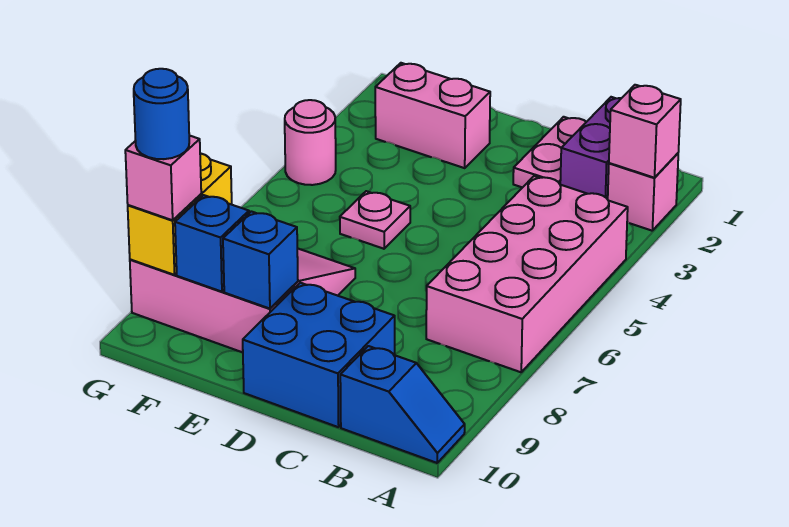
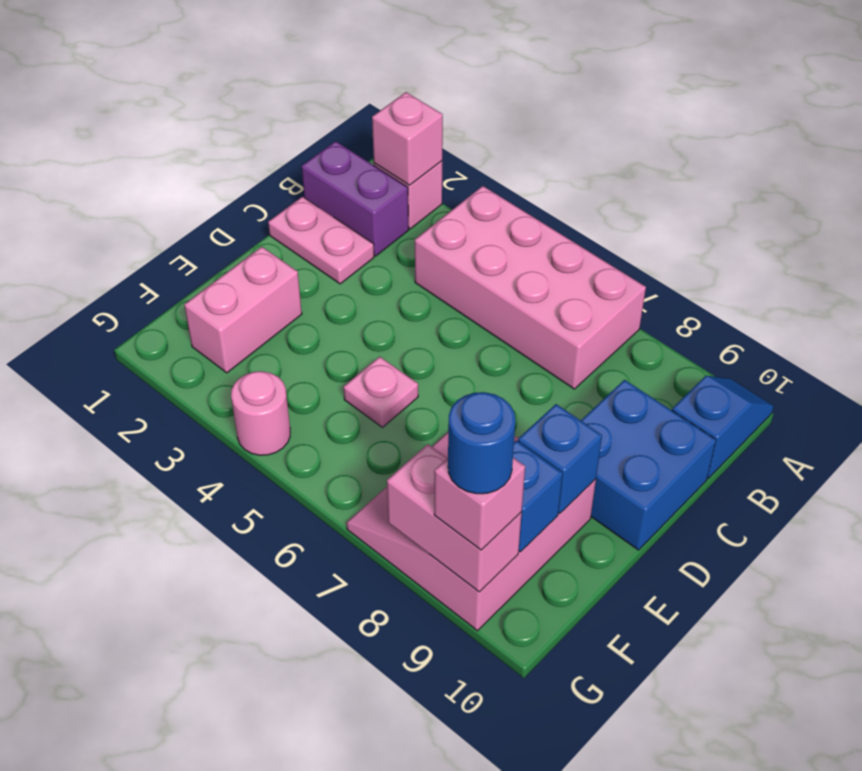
yellow 1x2 brick [128,153,232,275] -> pink 1x2 brick [387,444,522,592]

